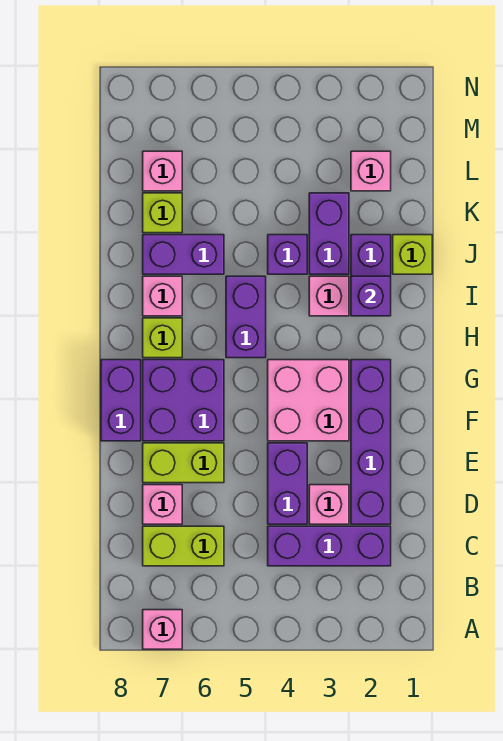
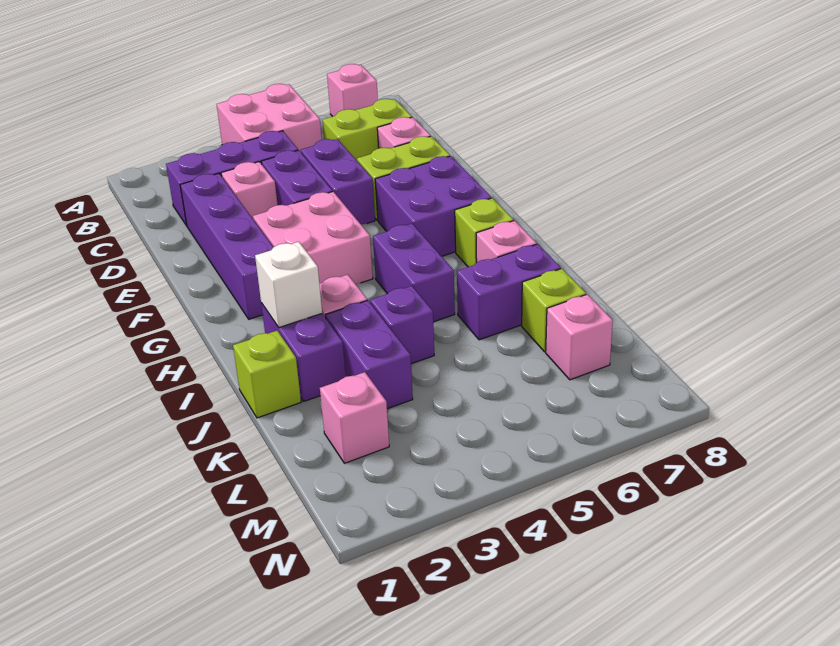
none -> pink 2x2 brick [217,84,322,152]
purple 1x2 brick [101,360,141,441] -> purple 1x2 brick moved to [301,139,375,224]
purple 1x1 brick [351,276,391,316] -> white 1x1 brick [255,242,322,328]

